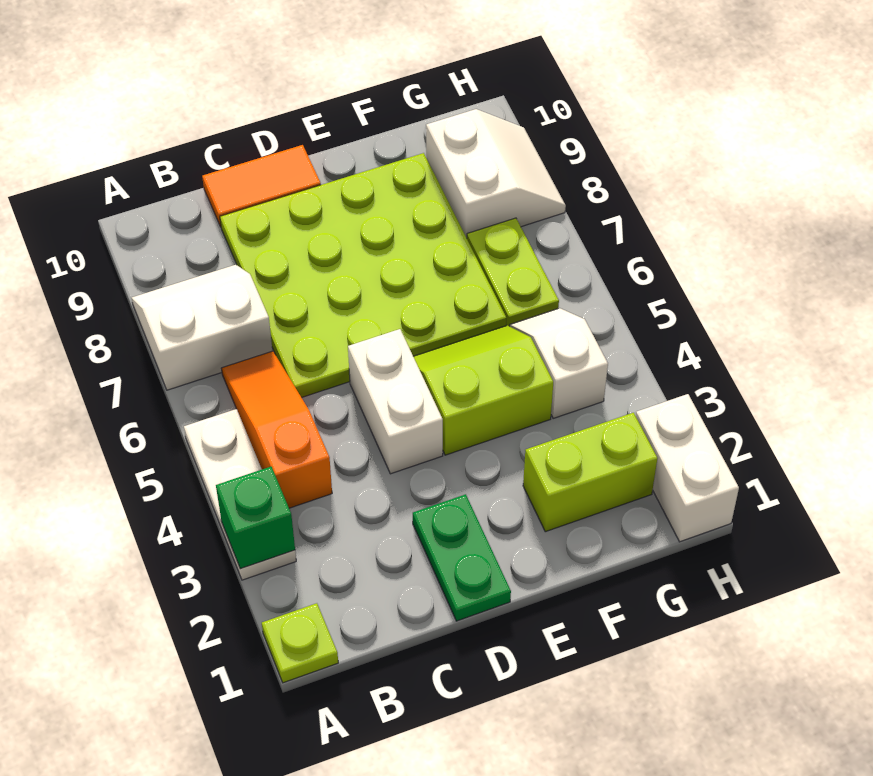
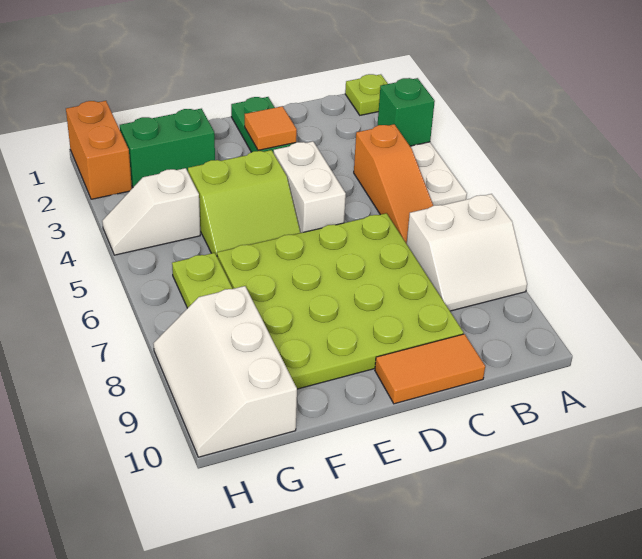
none -> orange 1x1 tile [245,106,297,150]
lime 1x2 brick [523,413,657,532] -> green 1x2 brick [120,109,215,187]
white 1x2 slope [510,308,608,419] -> white 1x2 slope turned to [102,168,200,255]
white 2x2 slope [426,109,566,238] -> white 2x3 slope [153,286,297,457]
white 1x2 brick [636,394,739,542] -> orange 1x2 brick [66,101,132,199]

